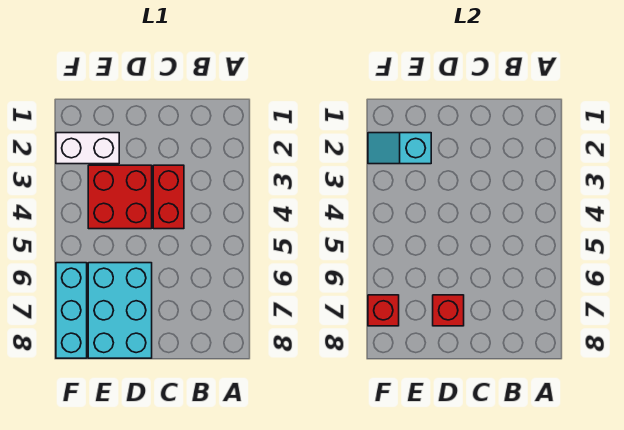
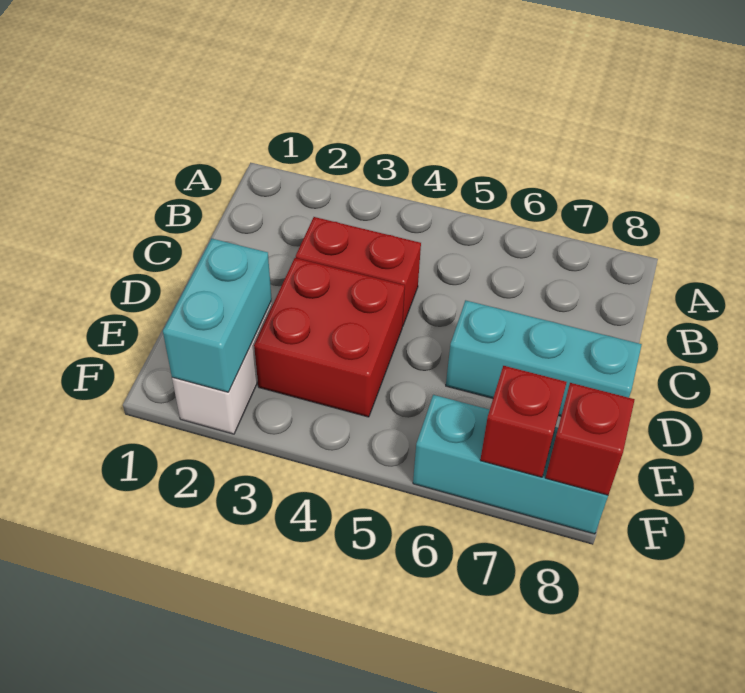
cyan 2x3 brick [88,263,152,358] -> cyan 1x3 brick [446,300,642,416]
red 1x1 brick [433,295,464,326] -> red 1x1 brick moved to [546,383,635,495]
cyan 1x2 slope [368,133,431,164] -> cyan 1x2 brick [163,239,272,392]

